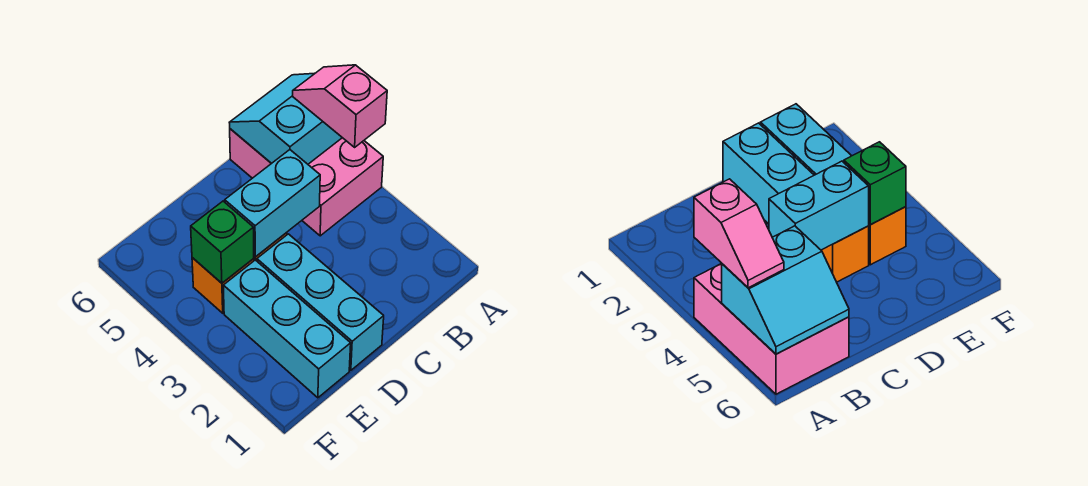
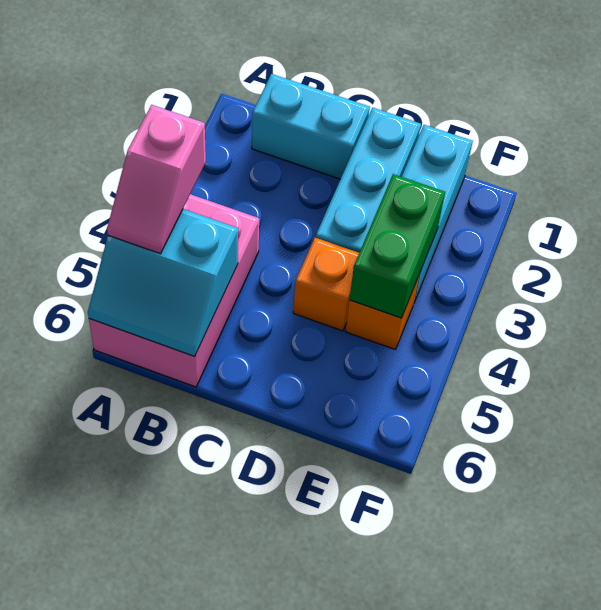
cyan 1x2 brick [225,150,320,257] -> cyan 1x2 brick moved to [252,74,370,179]
green 1x1 brick [191,201,254,283] -> green 1x2 brick [350,174,445,318]

